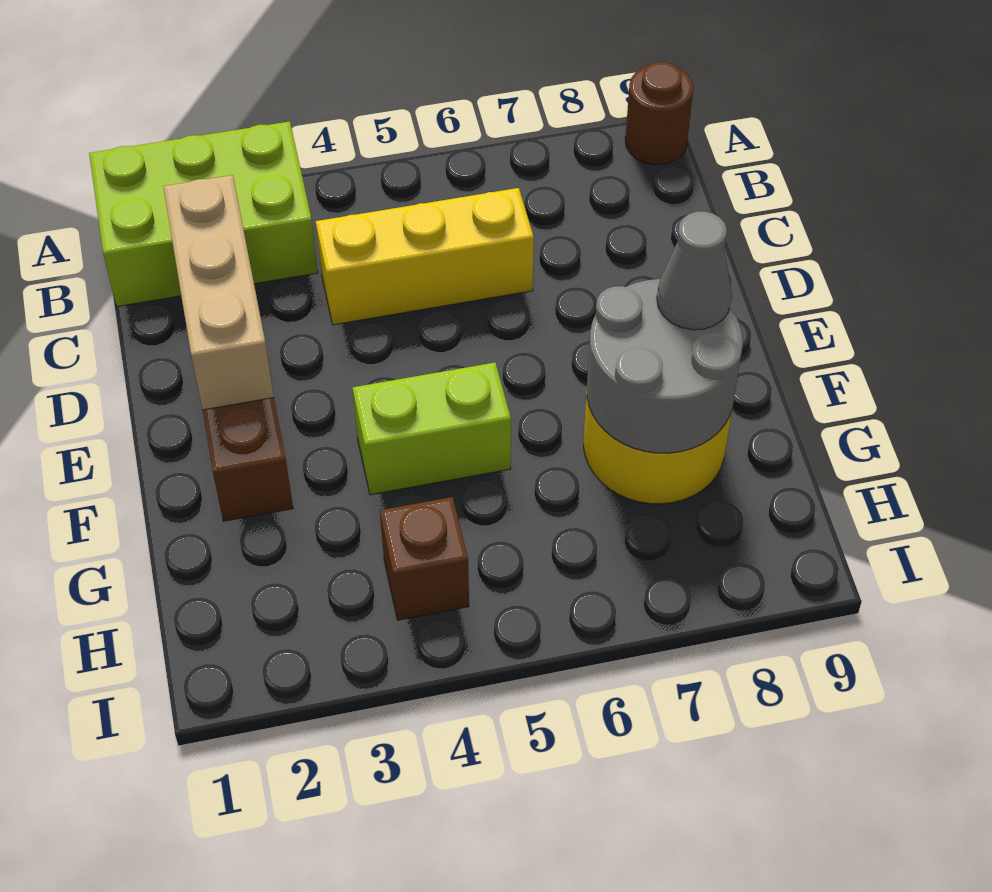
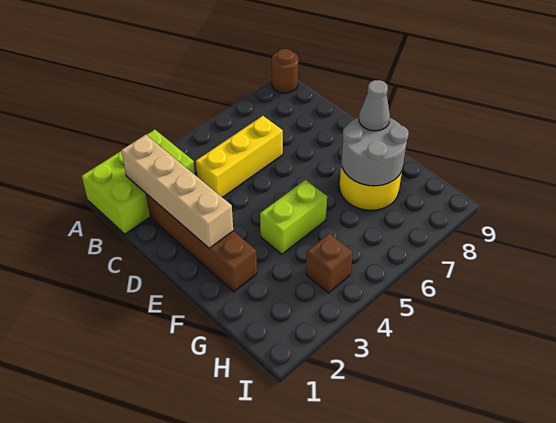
tan 1x3 brick [163,175,274,410] -> tan 1x4 brick [121,135,233,248]

